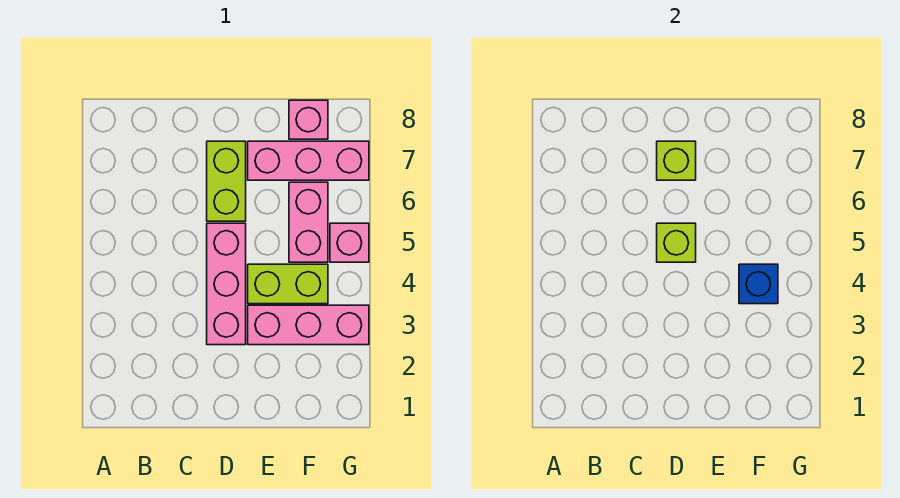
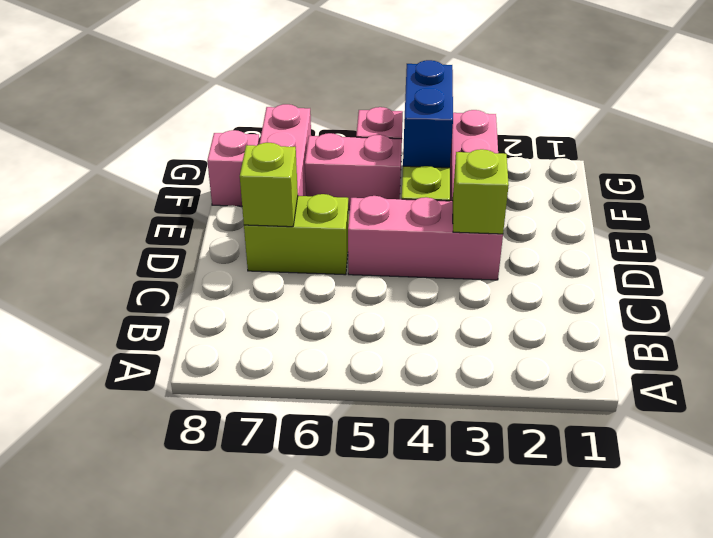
lime 1x1 brick [657,223,696,262] -> lime 1x1 brick moved to [453,149,509,234]
blue 1x1 brick [739,264,778,304] -> blue 1x2 brick [403,60,453,168]

